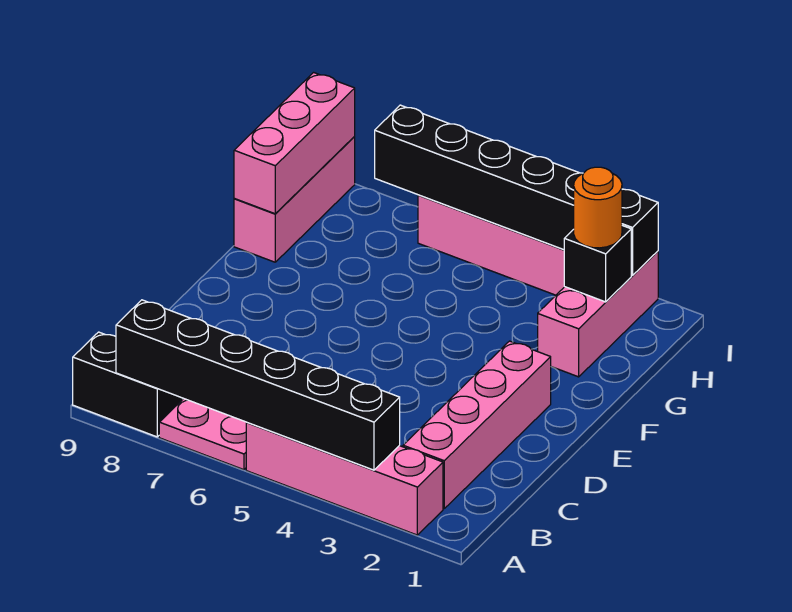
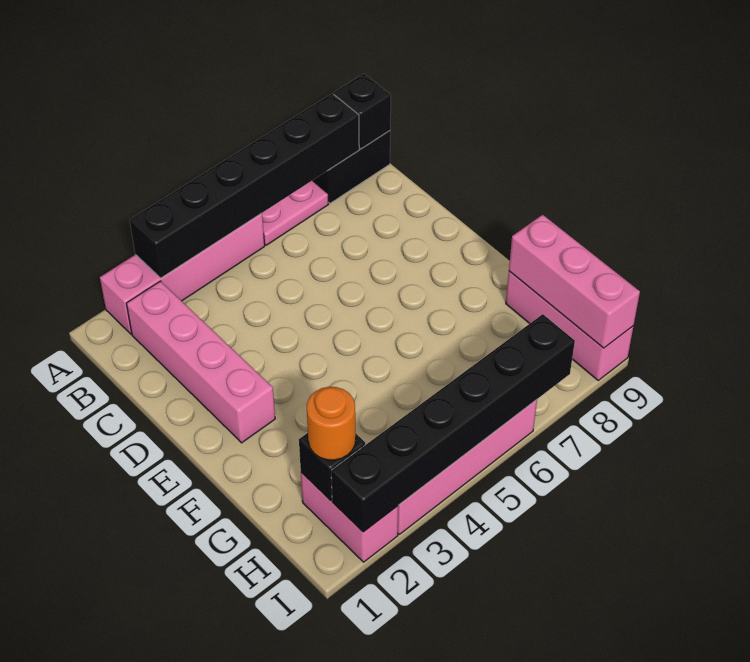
none -> black 1x1 brick [334,74,391,149]
pink 1x3 brick [538,251,658,377] -> pink 1x2 brick [301,472,398,562]

